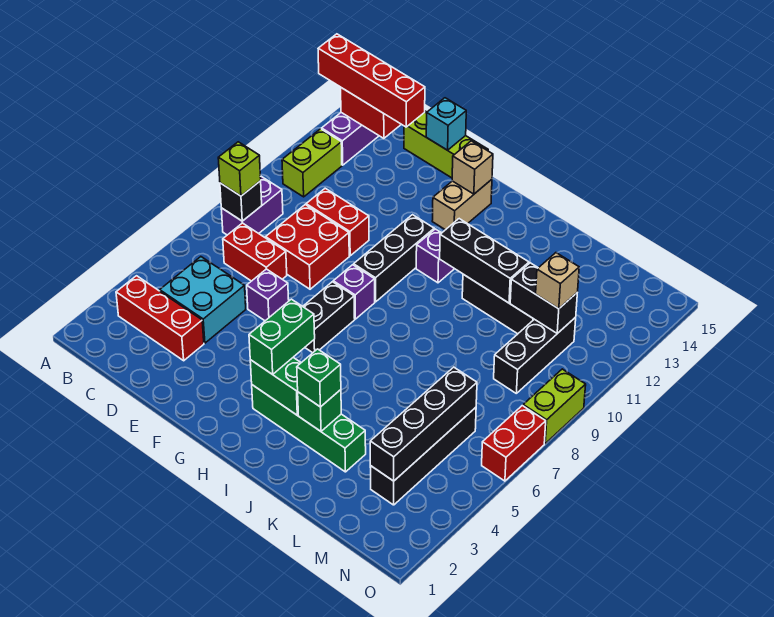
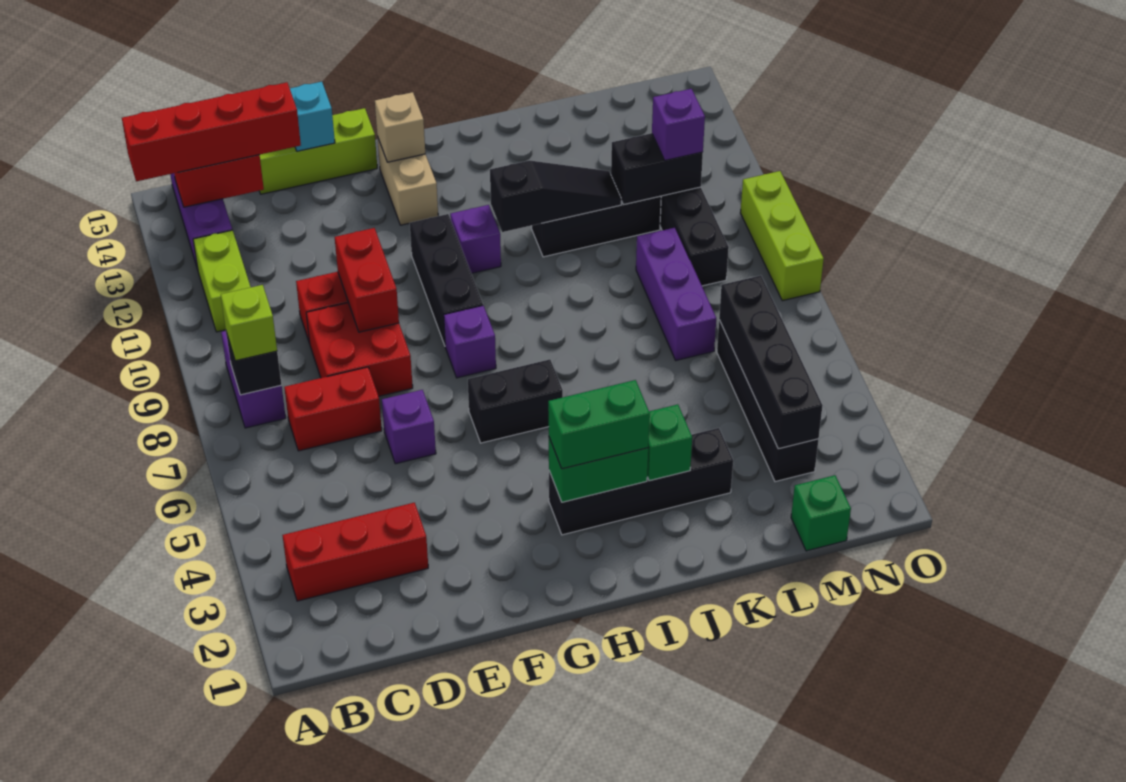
cyan 2x2 brick [160,257,246,343] -> none
black 1x2 brick [303,282,355,353] -> black 1x2 brick turned to [468,359,563,443]
green 1x4 brick [252,385,366,472] -> black 1x4 brick [549,428,733,535]
green 1x2 brick [249,299,315,374] -> green 1x2 brick turned to [548,380,650,469]
black 1x3 brick [440,219,529,303] -> black 1x3 slope [490,161,621,232]
green 1x1 brick [297,349,341,407] -> green 1x1 brick moved to [791,475,851,551]
none -> purple 1x3 brick [636,228,716,360]
tan 1x1 brick [536,253,579,309] -> purple 1x1 brick [652,89,705,160]
red 1x2 brick [482,406,546,481] -> red 1x2 brick moved to [335,228,399,332]
lime 1x2 brick [523,369,586,443] -> lime 1x3 brick [740,171,824,301]

